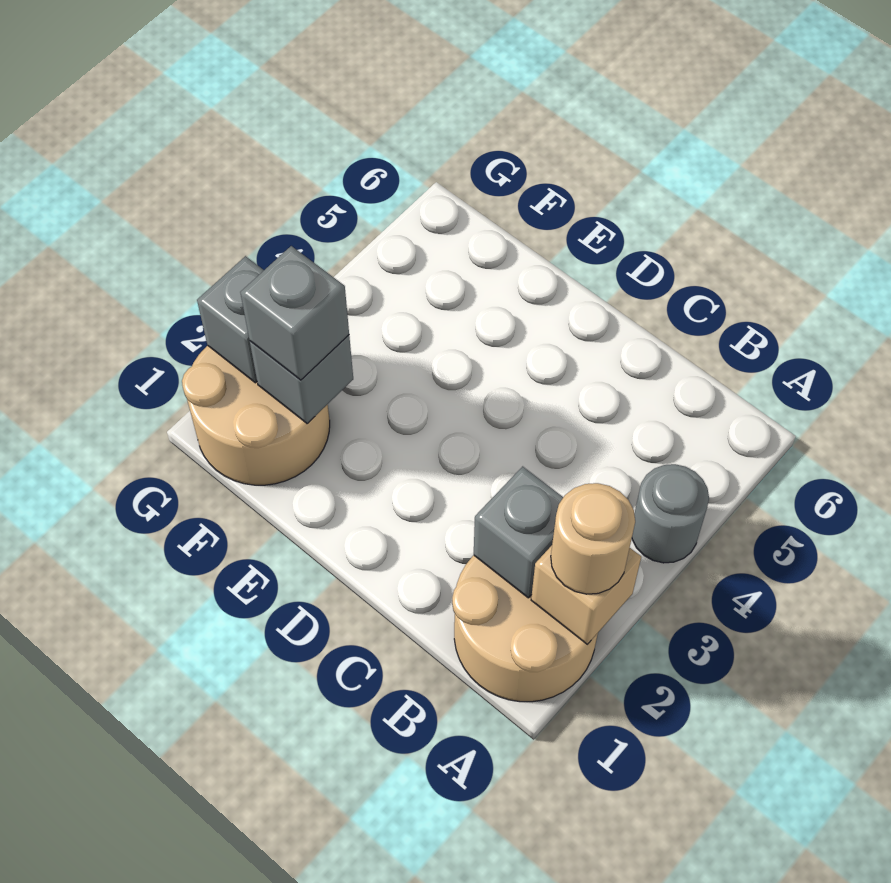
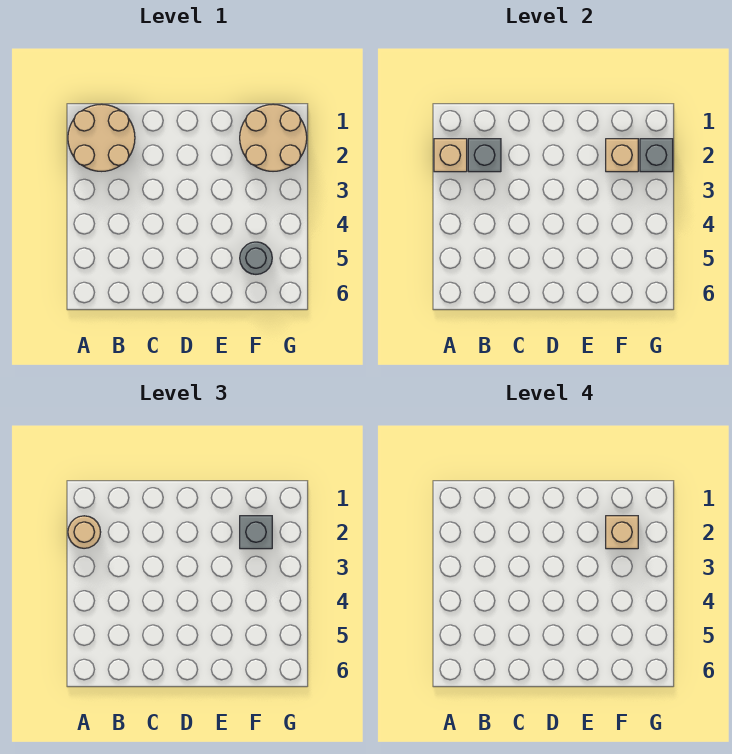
grey 1x1 round brick [632,464,709,563] -> grey 1x1 round brick moved to [240,242,272,274]
grey 1x1 brick [250,335,353,424] -> tan 1x1 brick [606,139,638,172]
none -> tan 1x1 brick [606,516,638,549]

